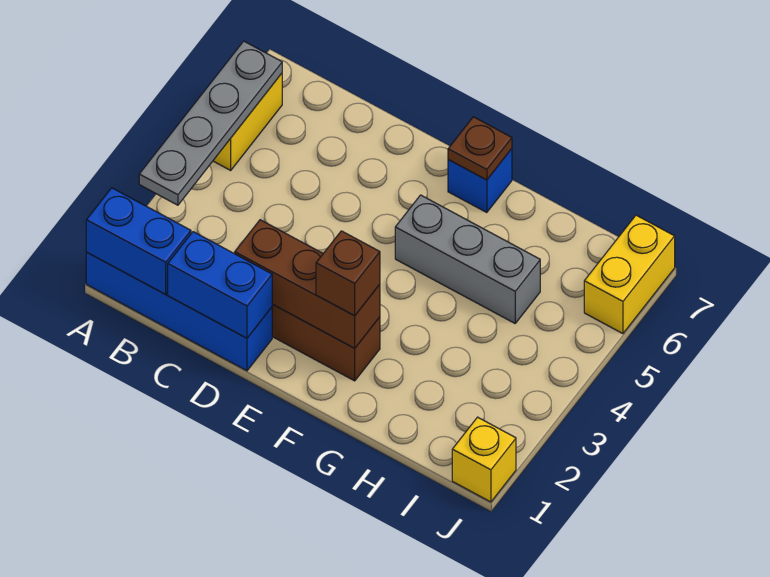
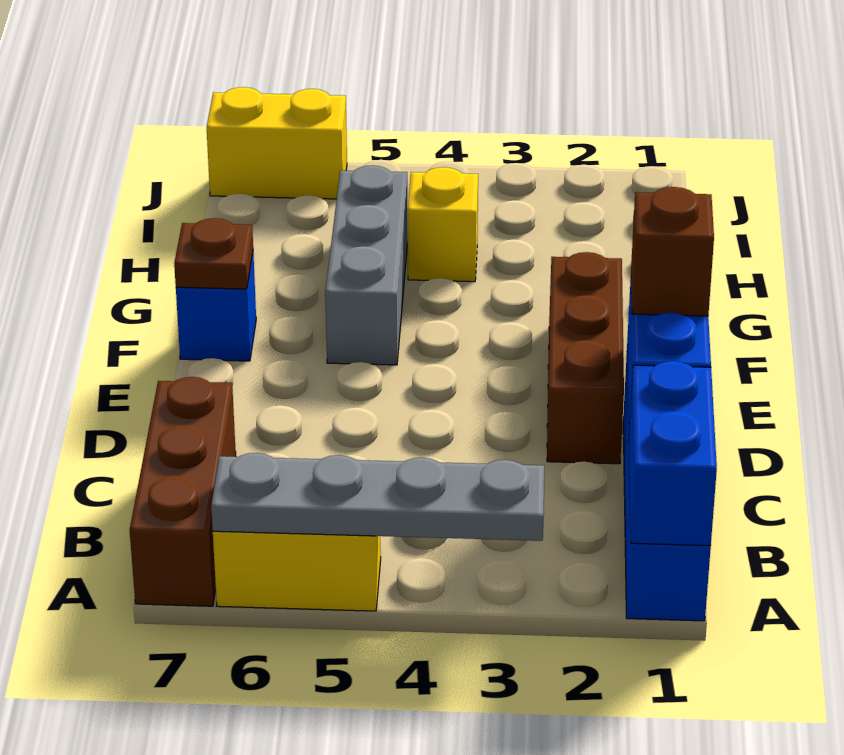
brown 1x3 brick [235,220,380,348] -> brown 1x3 brick moved to [130,377,236,606]
brown 1x1 brick [316,231,380,316] -> brown 1x1 brick moved to [631,187,714,316]
yellow 1x1 brick [452,417,516,502] -> yellow 1x1 brick moved to [408,167,478,282]

